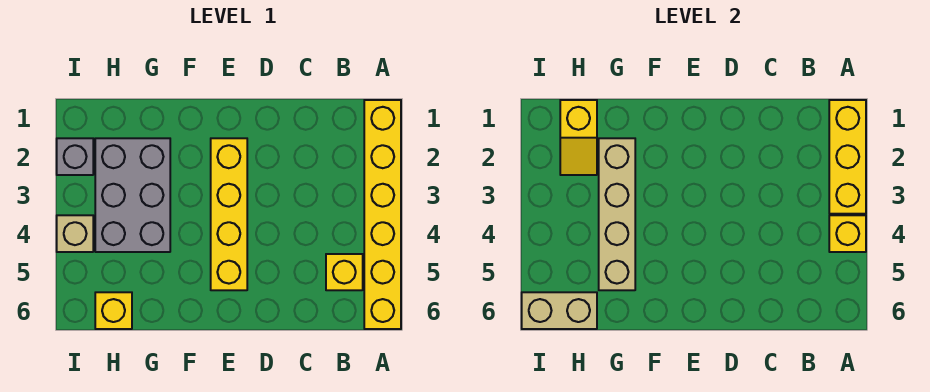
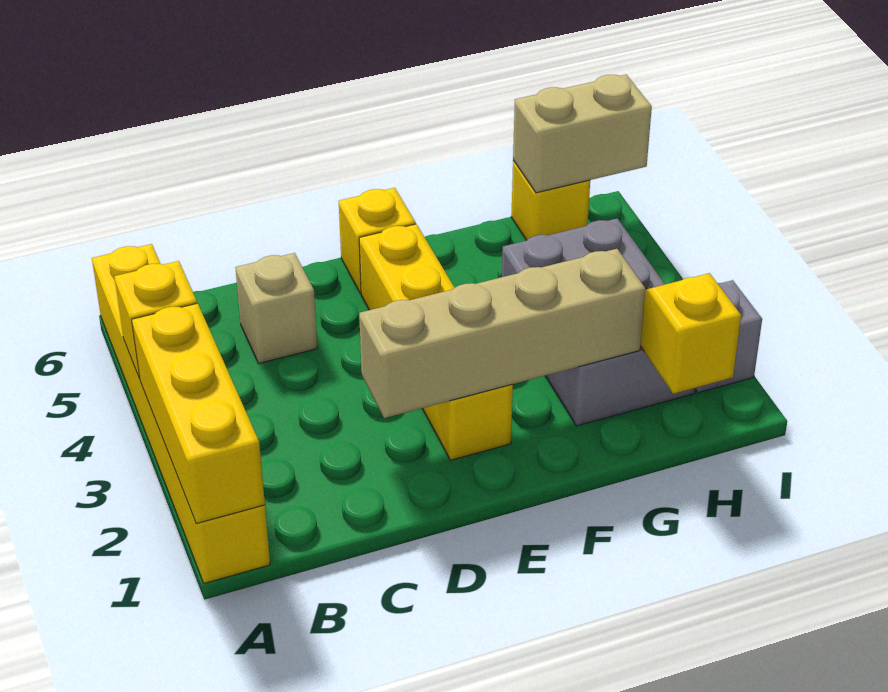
yellow 1x1 brick [326,254,363,290] -> yellow 1x1 brick moved to [339,188,416,294]
tan 1x4 brick [599,138,635,290] -> tan 1x4 brick turned to [359,249,645,418]
tan 1x1 brick [57,215,93,252] -> tan 1x1 brick moved to [235,253,317,363]

